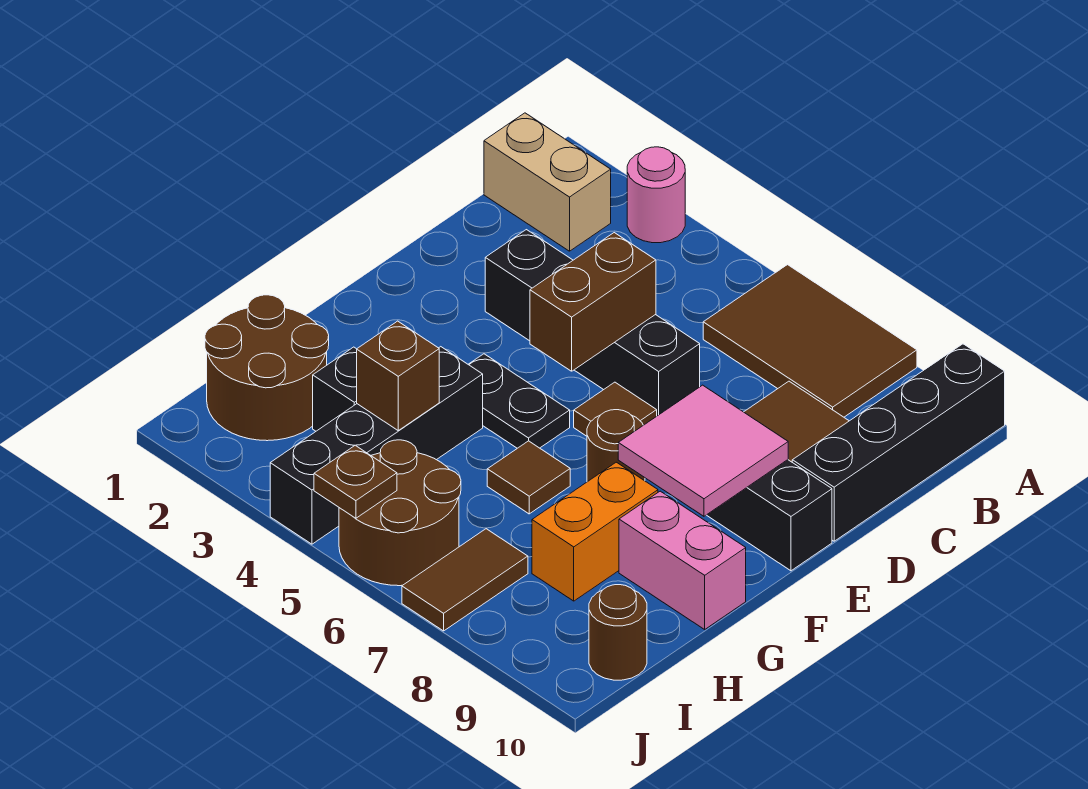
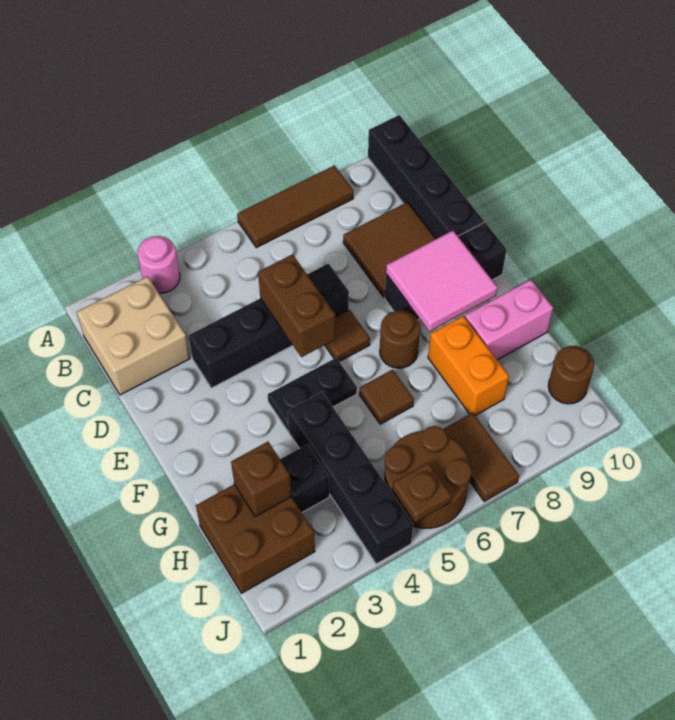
brown 2x3 tile [703,265,917,417] -> brown 1x3 tile [237,165,353,248]
tan 1x2 brick [484,113,611,251] -> tan 2x2 brick [77,276,190,395]
brown 2x2 round brick [205,295,329,441] -> brown 2x2 brick [196,484,315,593]
brown 1x1 brick [357,321,439,430] -> brown 1x1 brick moved to [231,442,291,517]

